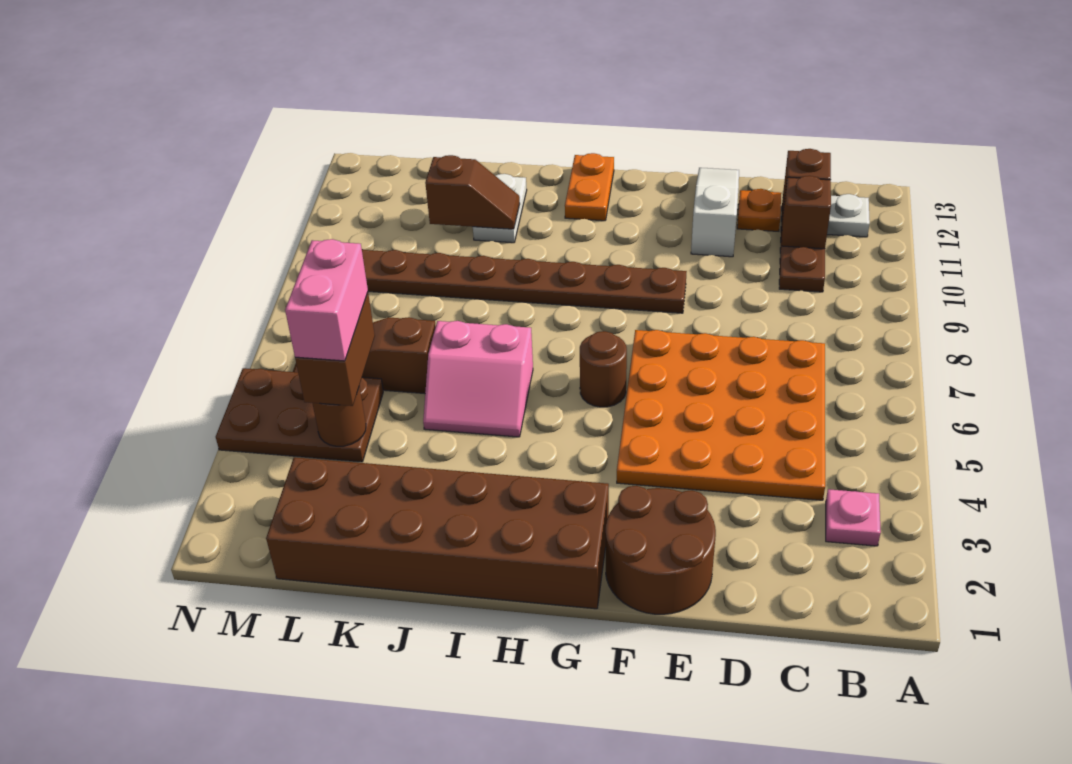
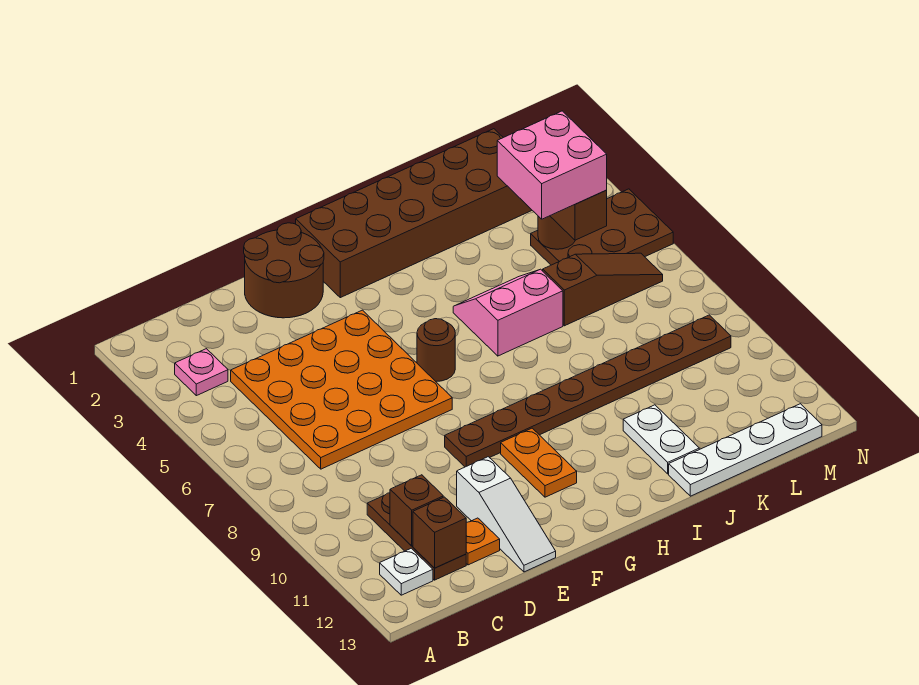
orange 1x2 plate [565,153,614,221] -> orange 1x2 plate moved to [501,428,577,497]
brown 1x2 slope [425,155,520,229] -> none
none -> white 1x4 plate [669,404,822,496]
pink 1x2 brick [285,239,368,361] -> pink 2x2 brick [497,111,607,219]

